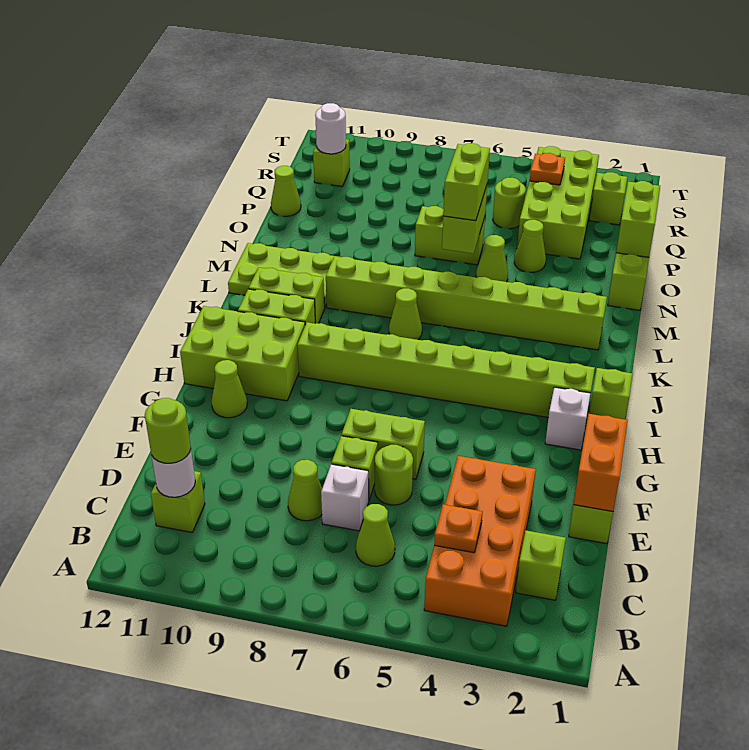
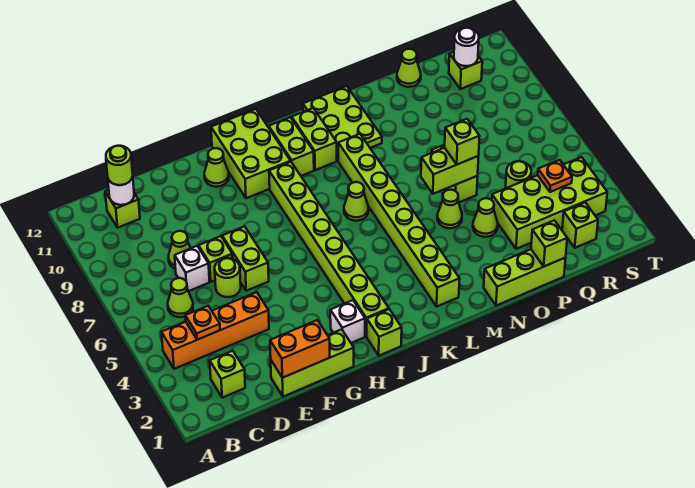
orange 2x4 brick [424,456,536,626] -> orange 1x4 brick [161,292,269,369]
lime 1x2 brick [443,143,490,221] -> lime 1x1 brick [445,119,480,164]
lime 1x2 brick [616,181,660,257] -> lime 1x1 brick [531,220,567,266]

